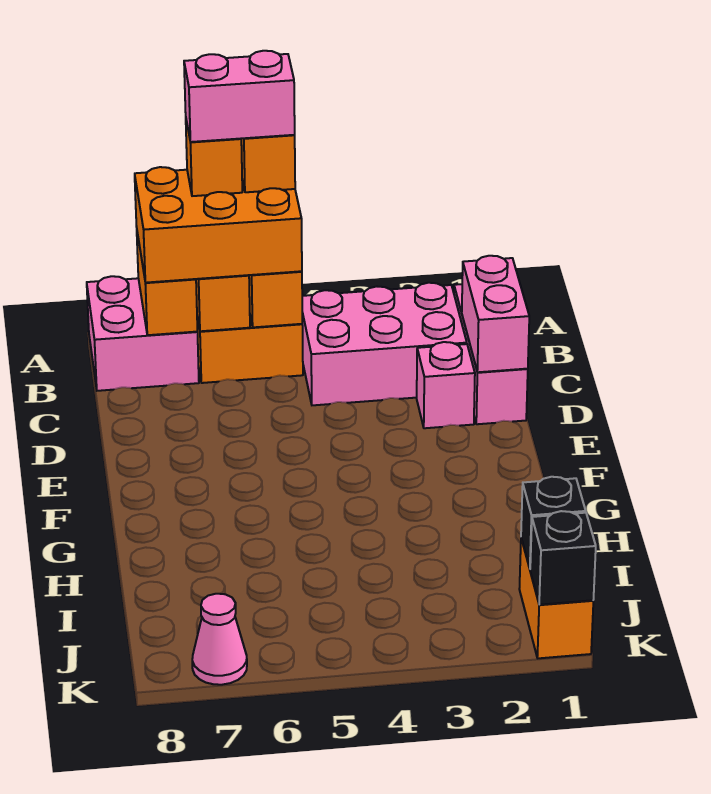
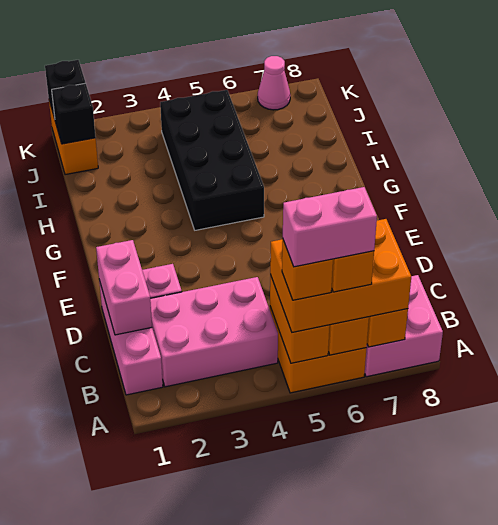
none -> black 2x4 brick [160,90,264,230]

